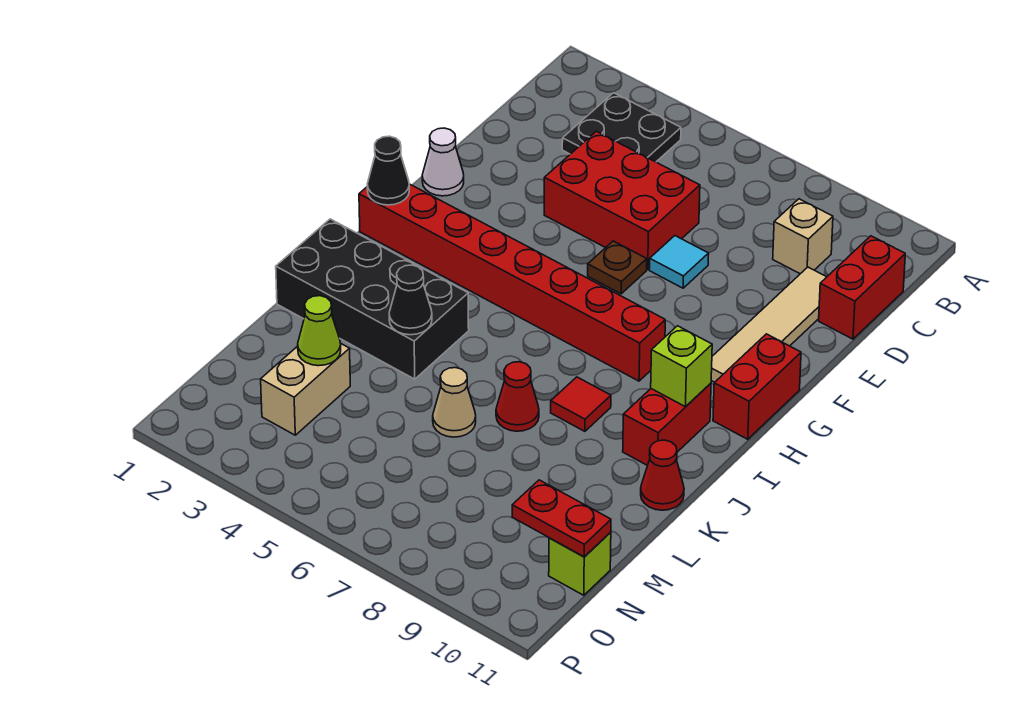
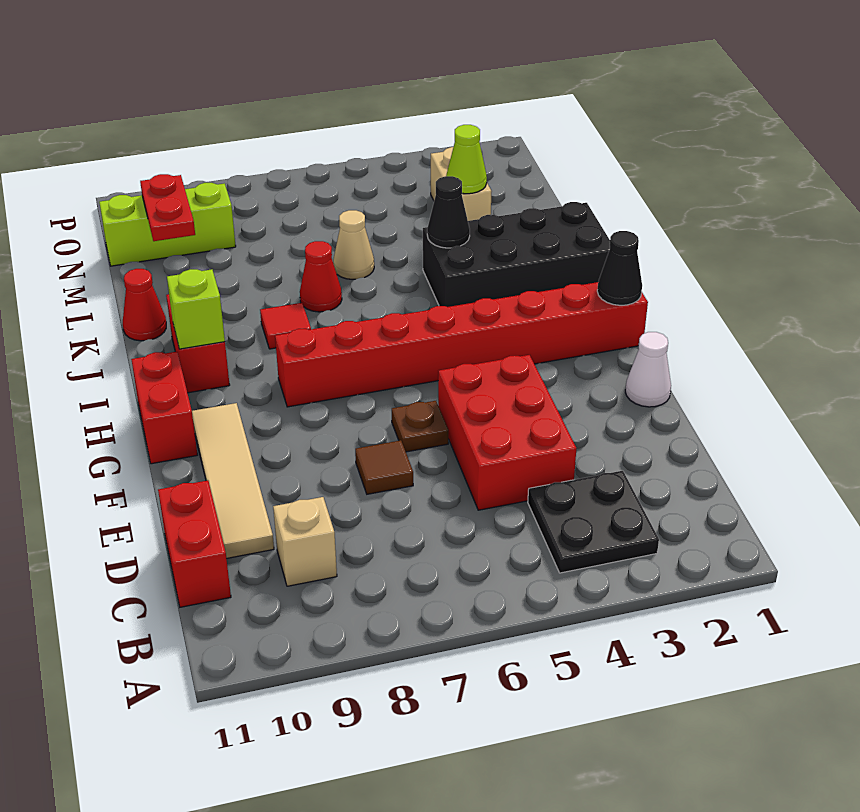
red 2x3 brick [544,131,700,270] -> red 2x3 brick turned to [438,355,577,510]
cyan 1x1 tile [649,236,709,288] -> brown 1x1 tile [355,440,413,494]
red 1x2 plate [512,480,611,557] -> red 1x2 plate turned to [140,174,195,241]
lime 1x1 brick [549,532,611,595] -> lime 1x3 brick [99,183,236,266]

